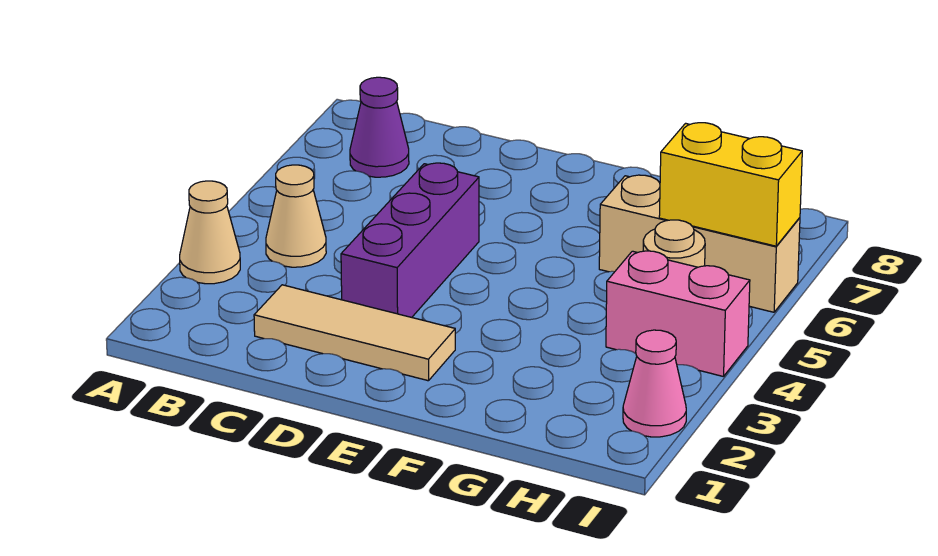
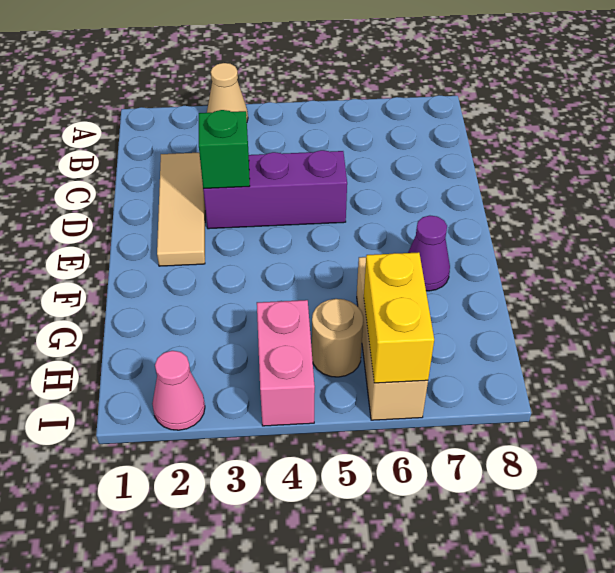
tan 1x1 cone [266,165,326,267] -> none
purple 1x1 cone [350,77,409,177] -> purple 1x1 cone moved to [408,216,450,291]
none -> green 1x1 brick [199,110,250,189]

